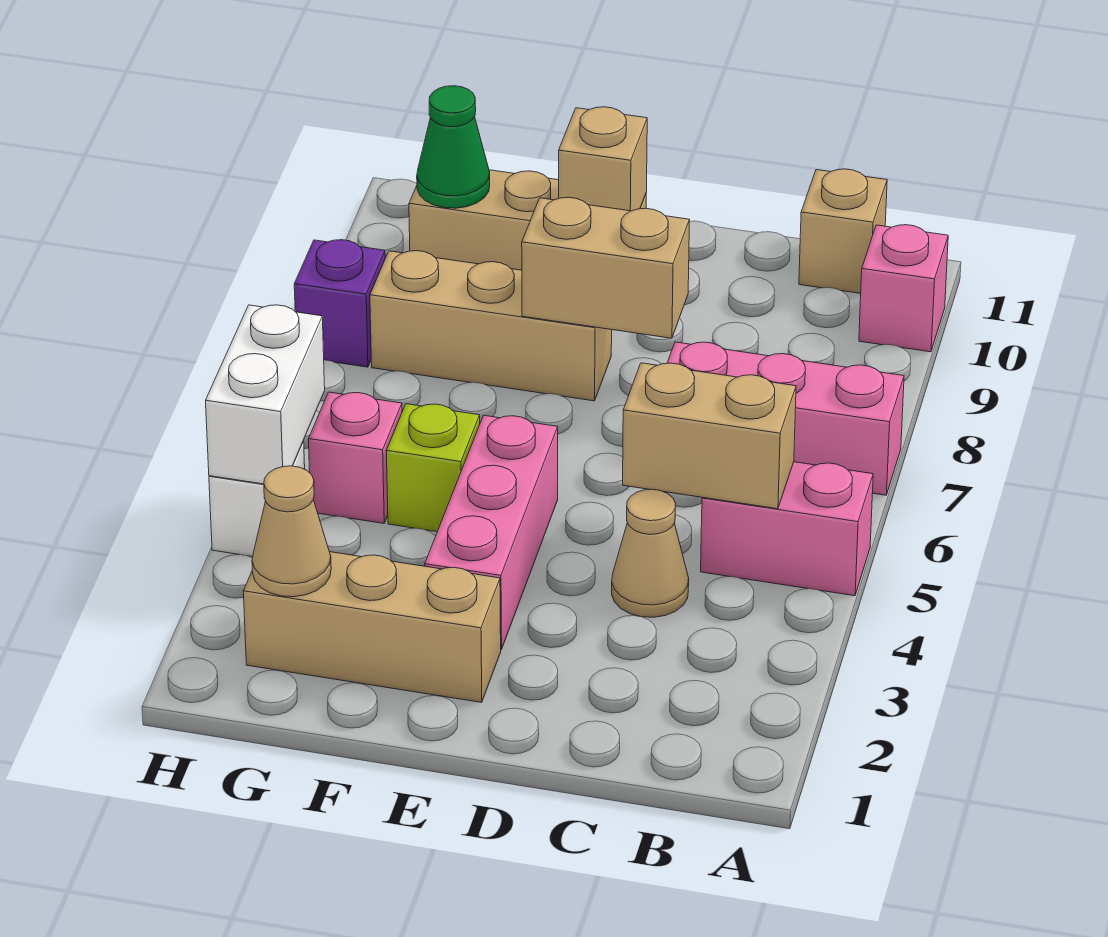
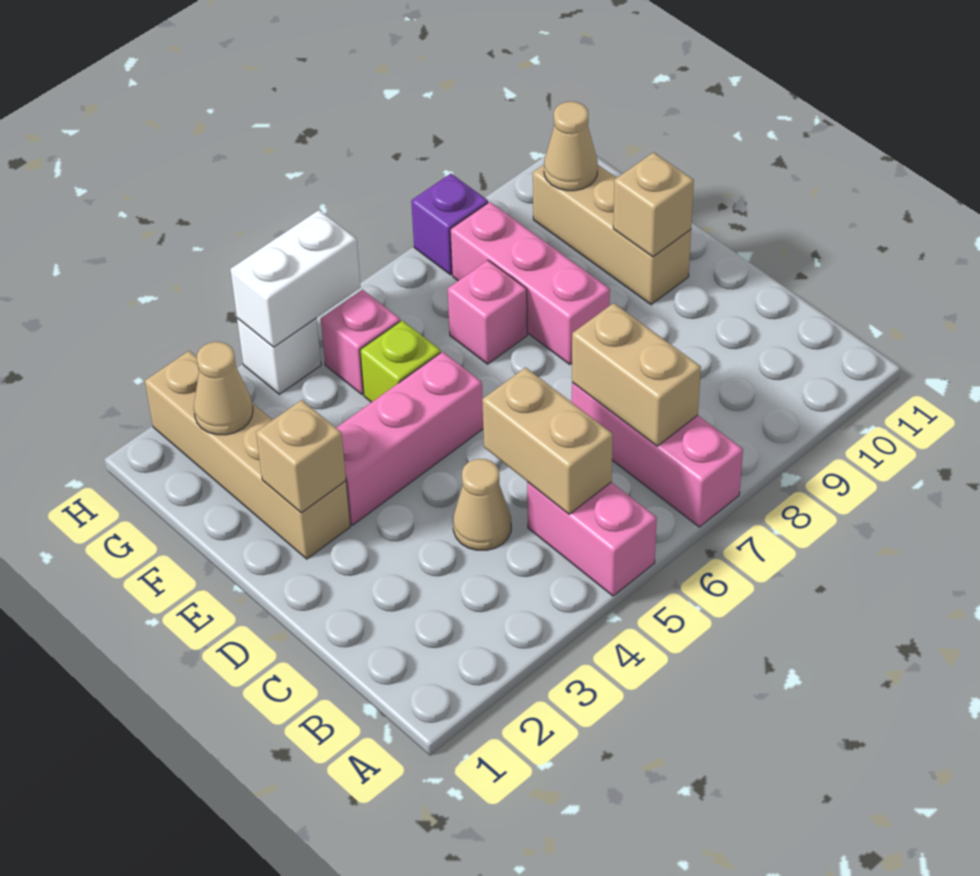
pink 1x1 brick [859,225,948,352] -> pink 1x1 brick moved to [448,260,527,364]
tan 1x1 brick [799,169,887,294] -> tan 1x1 brick moved to [256,400,346,513]
tan 1x2 brick [522,197,690,338] -> tan 1x2 brick moved to [572,303,701,446]
tan 1x3 brick [243,552,501,702] -> tan 1x4 brick [145,351,351,559]
tan 1x3 brick [370,251,612,401] -> pink 1x3 brick [450,202,610,365]
green 1x1 cone [417,86,490,208] -> tan 1x1 cone [544,102,598,191]

